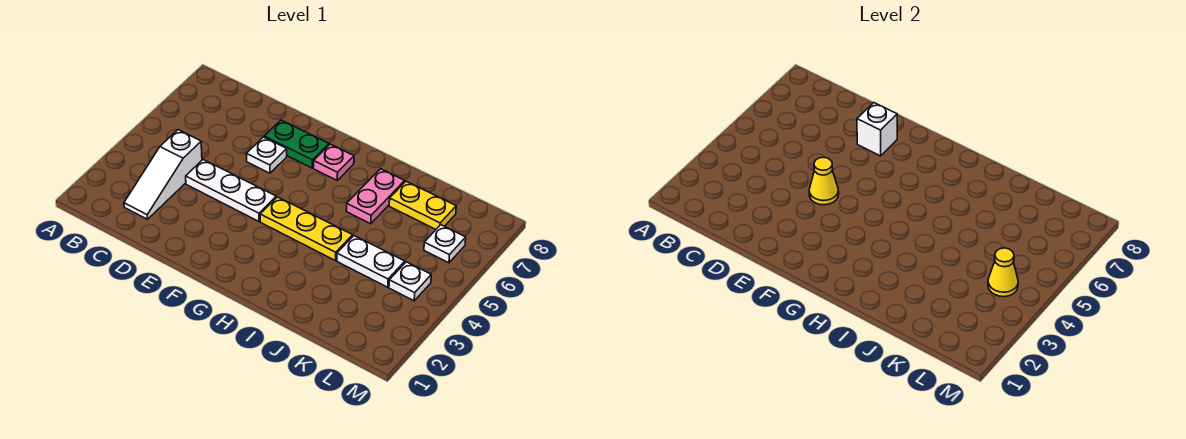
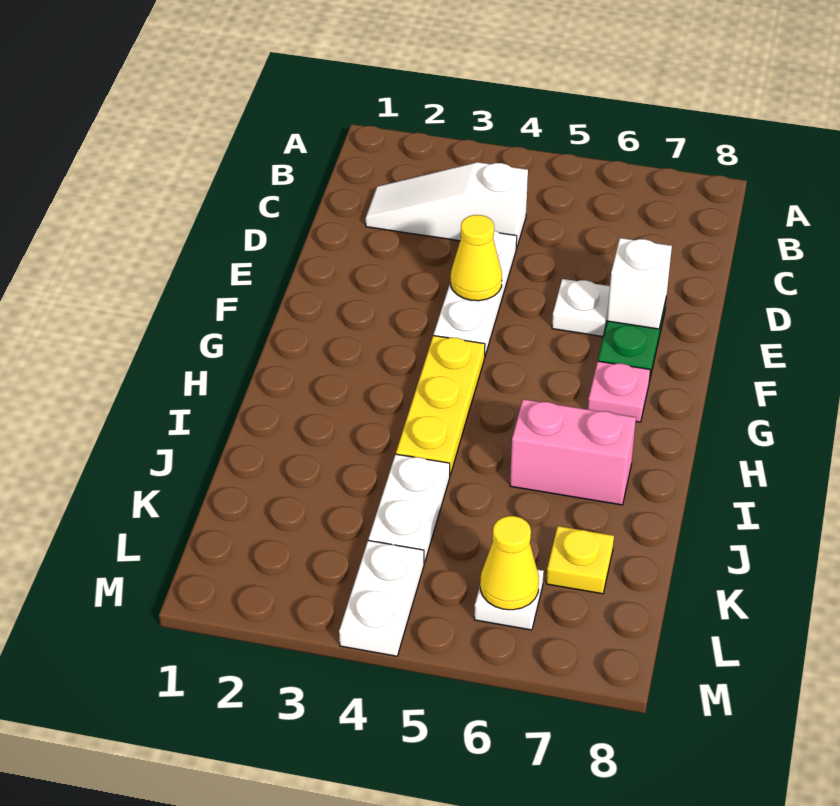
pink 1x2 plate [346,169,405,224] -> pink 1x2 brick [510,399,636,505]
yellow 1x2 plate [389,181,456,229] -> yellow 1x1 plate [546,526,614,594]
white 1x1 plate [389,262,431,301] -> white 1x2 plate [339,540,424,656]
yellow 1x1 cone [988,248,1018,297] -> yellow 1x1 cone moved to [480,516,539,610]

